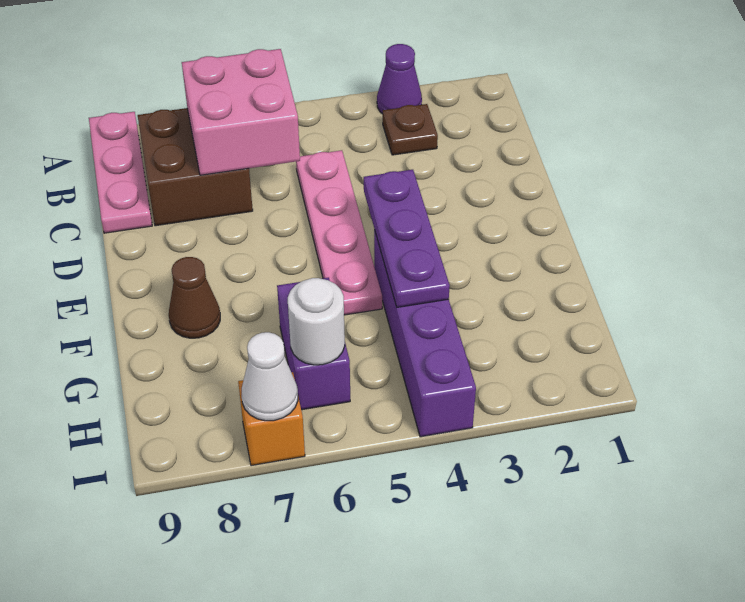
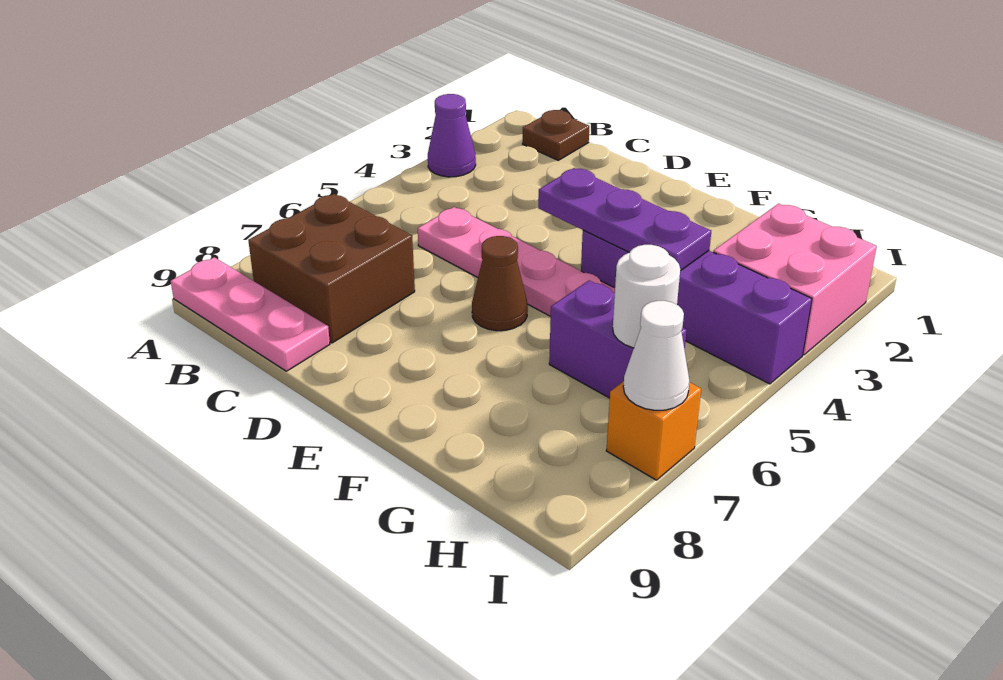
brown 1x1 plate [383,104,438,155] -> brown 1x1 plate moved to [523,110,589,160]
pink 2x2 brick [182,49,300,175] -> pink 2x2 brick moved to [713,204,877,355]
brown 1x1 cone [169,257,220,338] -> brown 1x1 cone moved to [472,236,528,331]

